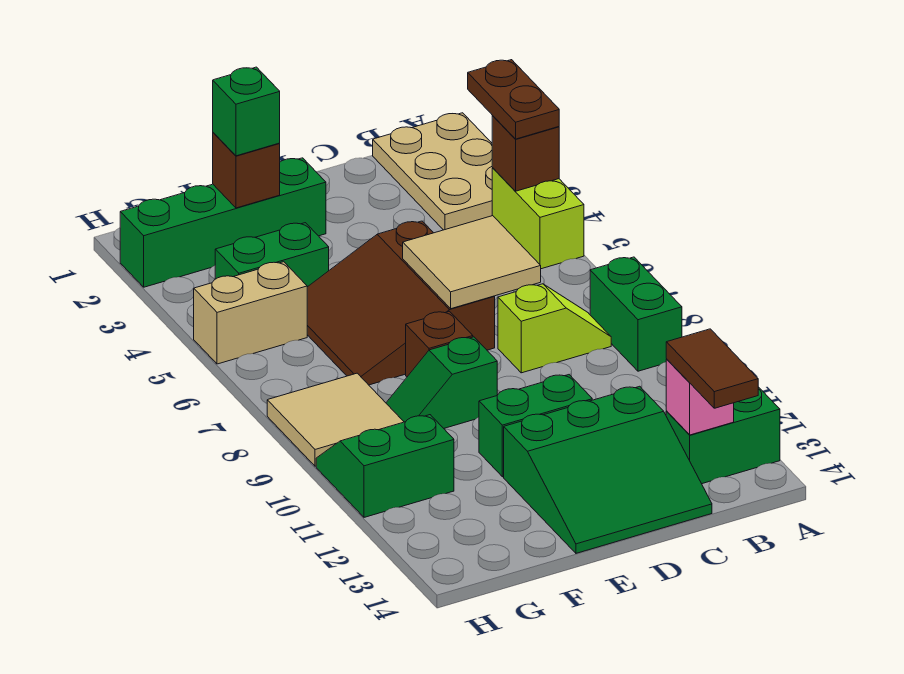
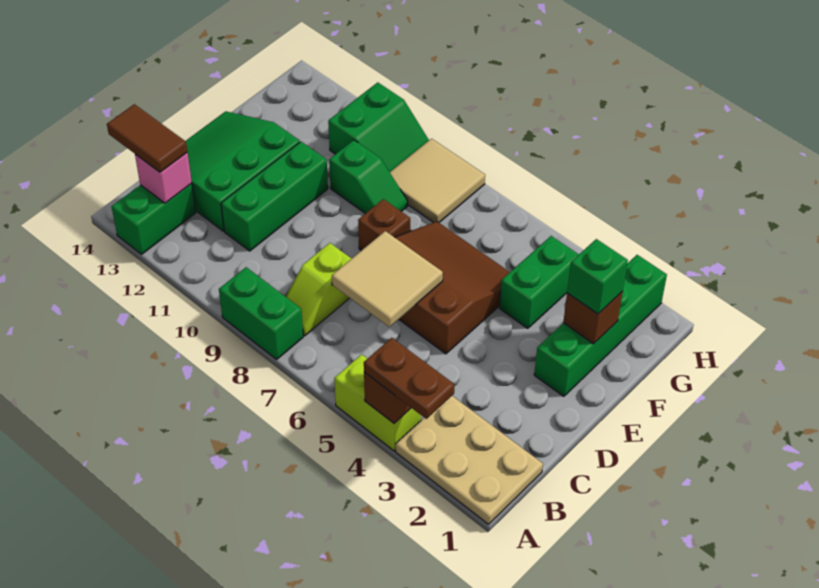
green 1x2 brick [479,375,592,477] -> green 1x3 brick [221,142,328,251]
green 1x2 slope [386,337,497,428] -> green 1x2 slope turned to [329,140,408,214]
tan 1x2 brick [194,262,307,364] -> none

